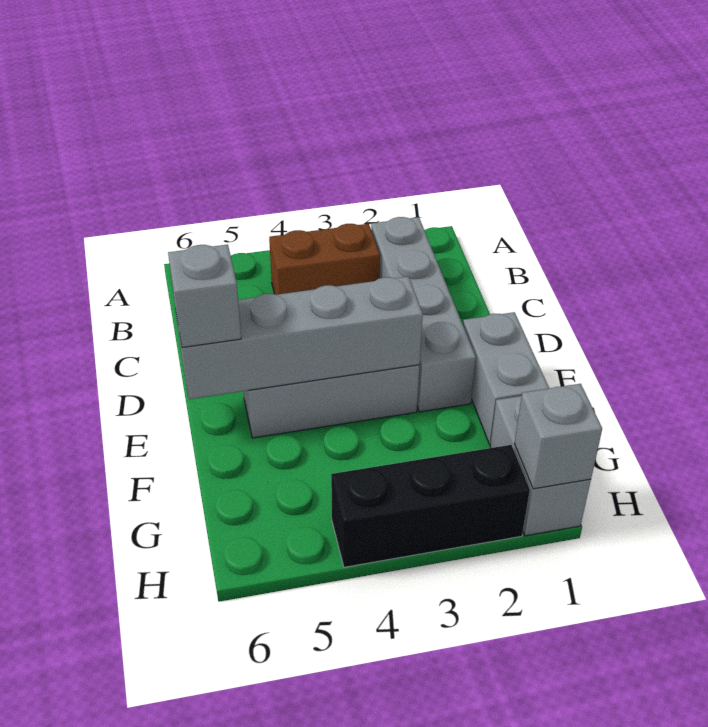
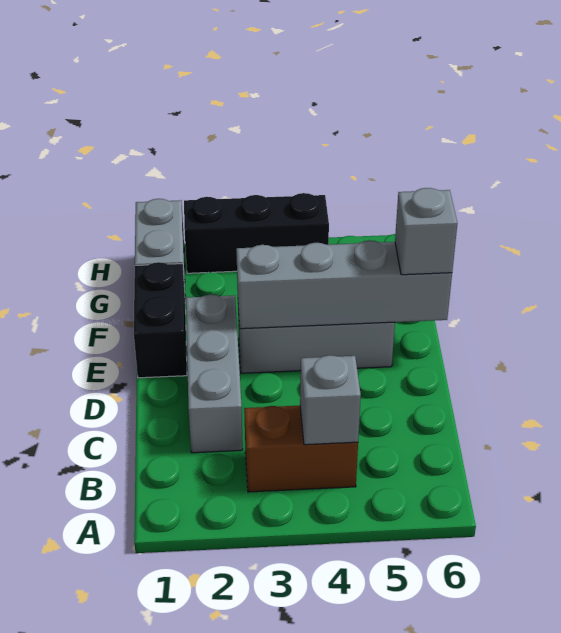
grey 1x4 brick [371,217,476,412] -> grey 1x3 brick [186,294,243,453]
grey 1x2 brick [463,312,549,445] -> black 1x2 brick [134,262,187,378]
grey 1x1 brick [514,384,602,489] -> grey 1x1 brick moved to [300,355,361,445]

